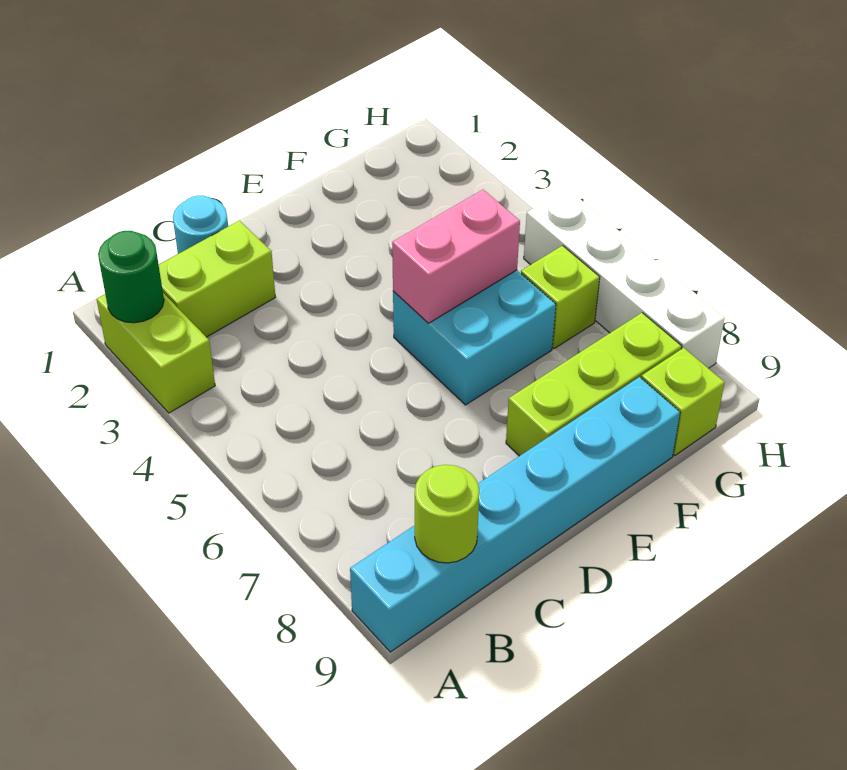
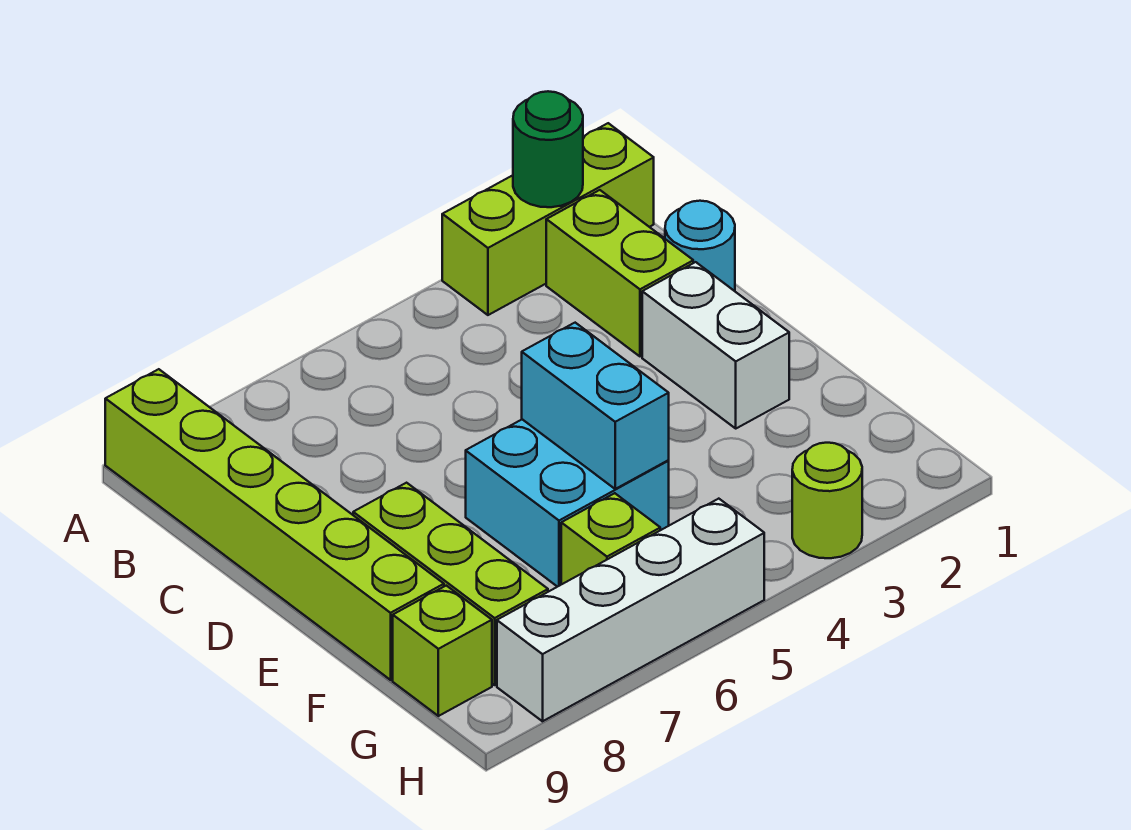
lime 1x2 brick [97,293,215,413] -> lime 1x3 brick [442,123,654,315]
cyan 1x6 brick [350,377,680,652] -> lime 1x6 brick [105,369,444,680]
lime 1x1 round brick [415,465,479,563] -> lime 1x1 round brick moved to [792,443,862,558]
none -> white 1x2 brick [642,262,789,428]
pink 1x2 brick [392,190,520,323] -> cyan 1x2 brick [522,323,669,489]

